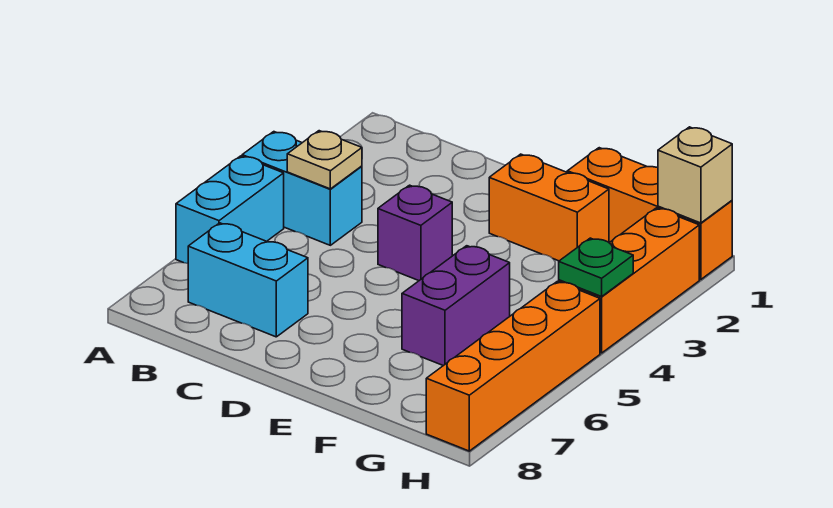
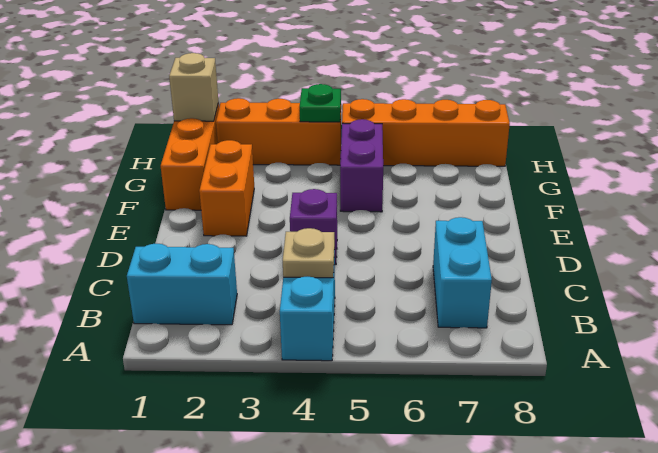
cyan 1x2 brick [176,156,284,263] -> cyan 1x2 brick moved to [127,244,237,325]
purple 1x2 brick [402,246,510,366] -> purple 1x2 brick turned to [340,119,383,212]

